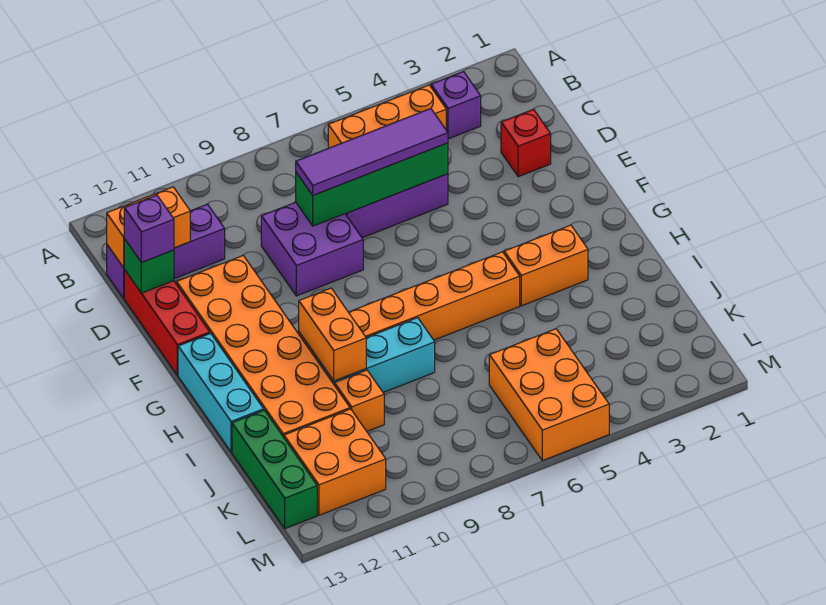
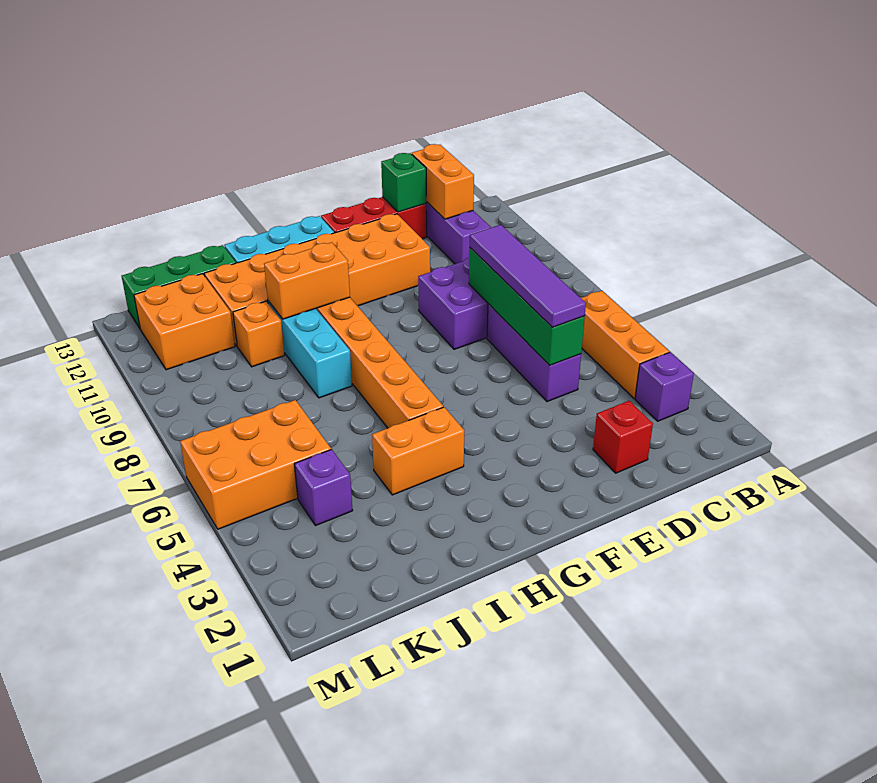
purple 1x1 brick [124,195,174,262] -> purple 1x1 brick moved to [294,449,353,526]
orange 1x2 brick [504,225,588,306] -> orange 1x2 brick turned to [372,407,464,495]

